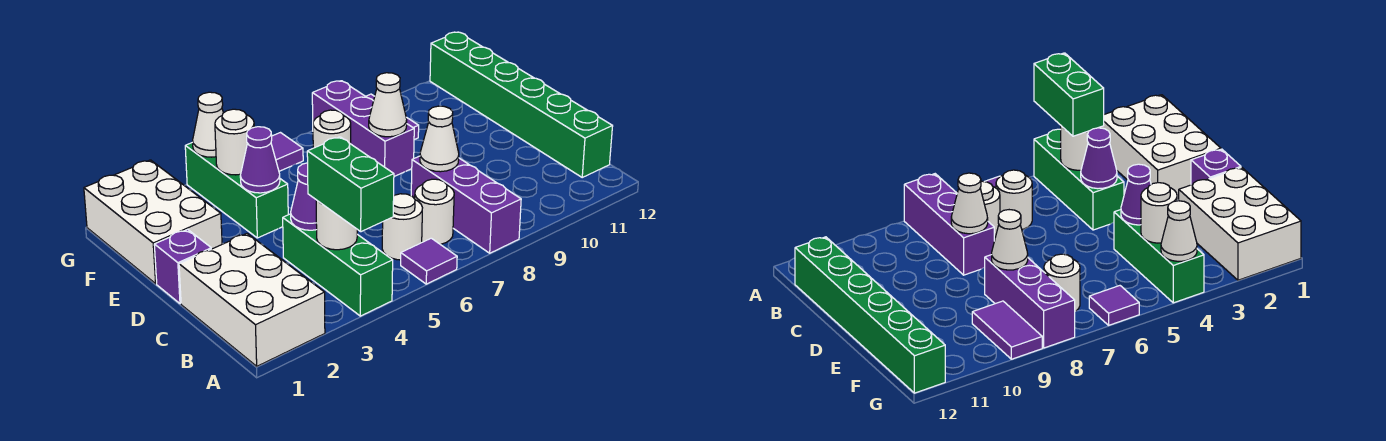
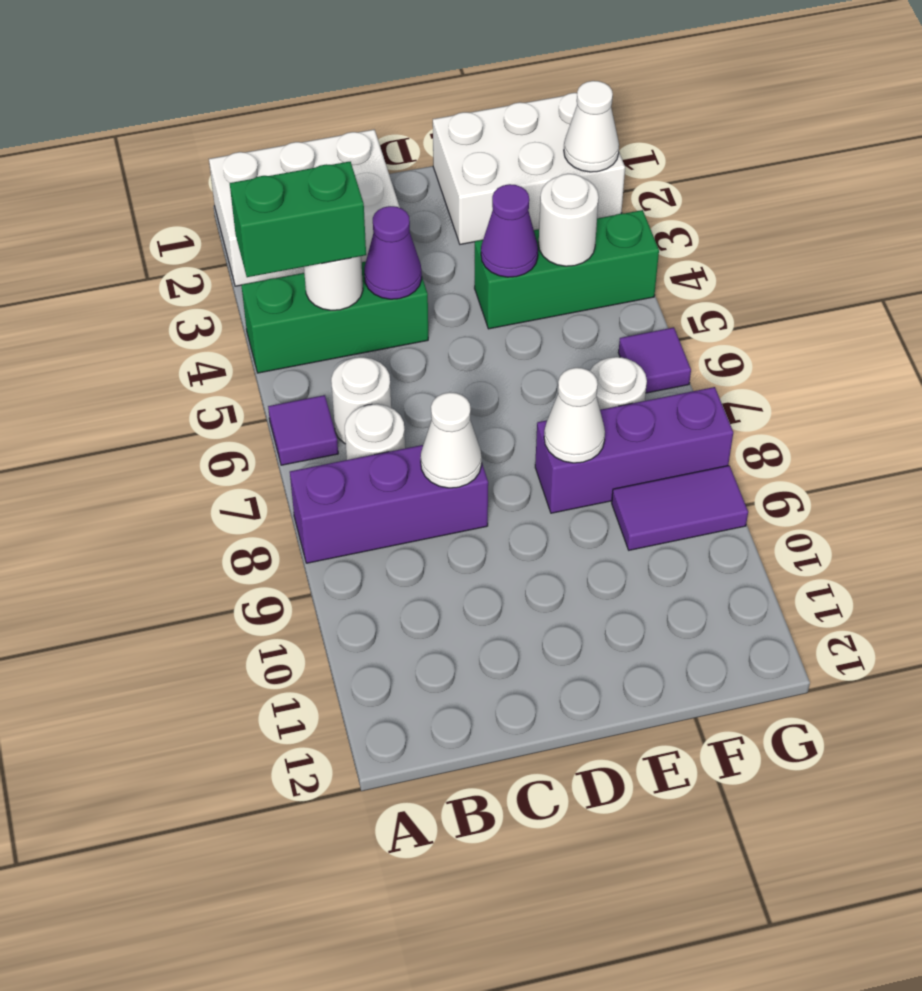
green 1x6 brick [430,32,613,177] -> none
purple 1x1 brick [154,229,211,304] -> none
white 1x1 cone [193,92,223,157] -> white 1x1 cone moved to [564,81,619,172]

